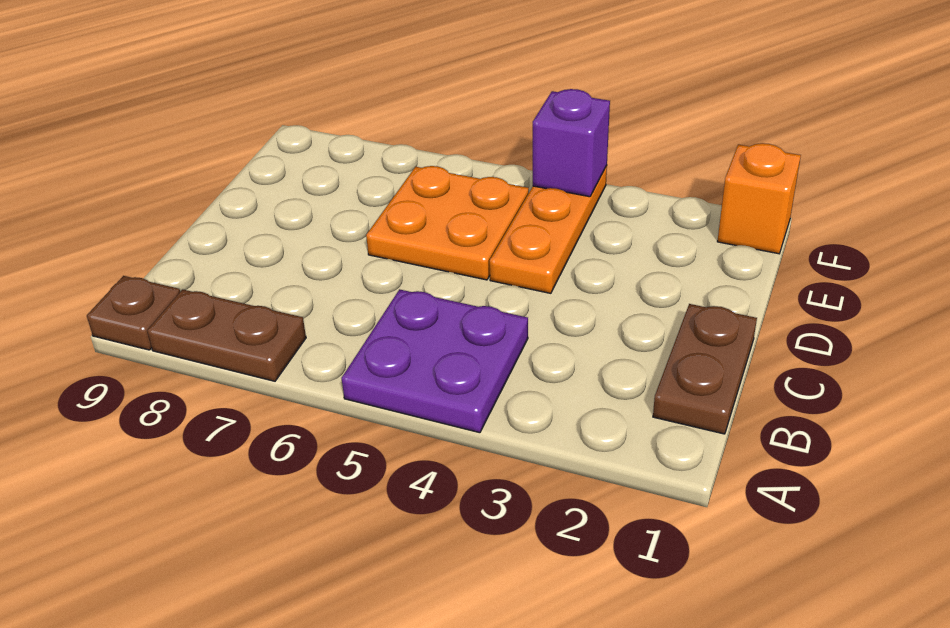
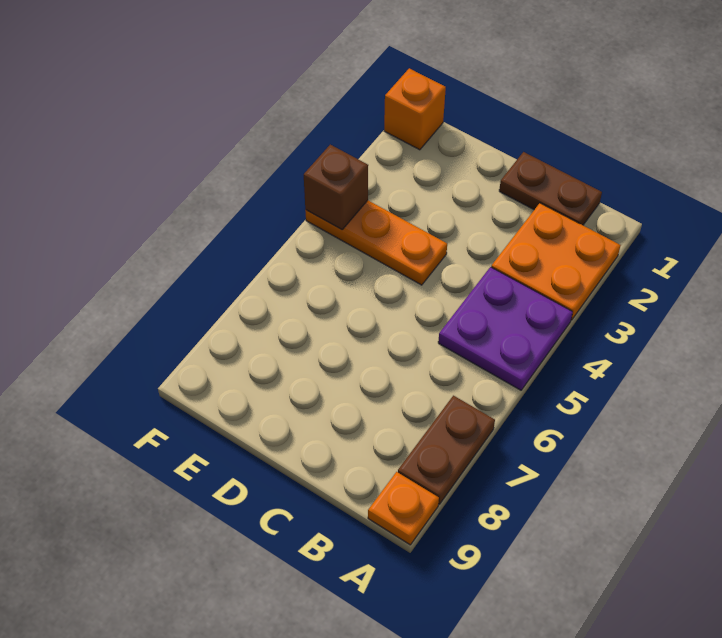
brown 1x1 plate [87,276,180,350] -> orange 1x1 plate [368,472,439,545]
orange 2x2 plate [366,166,529,280] -> orange 2x2 plate moved to [491,203,621,320]
purple 1x1 brick [533,89,610,197] -> brown 1x1 brick [304,145,368,230]

